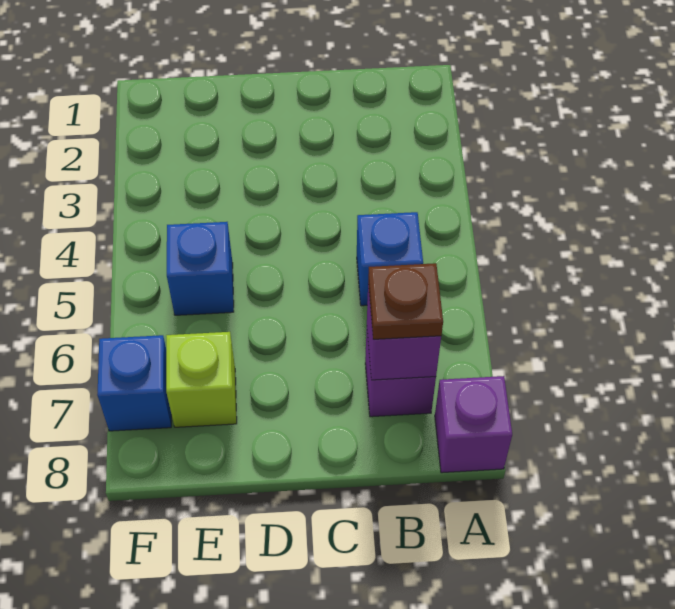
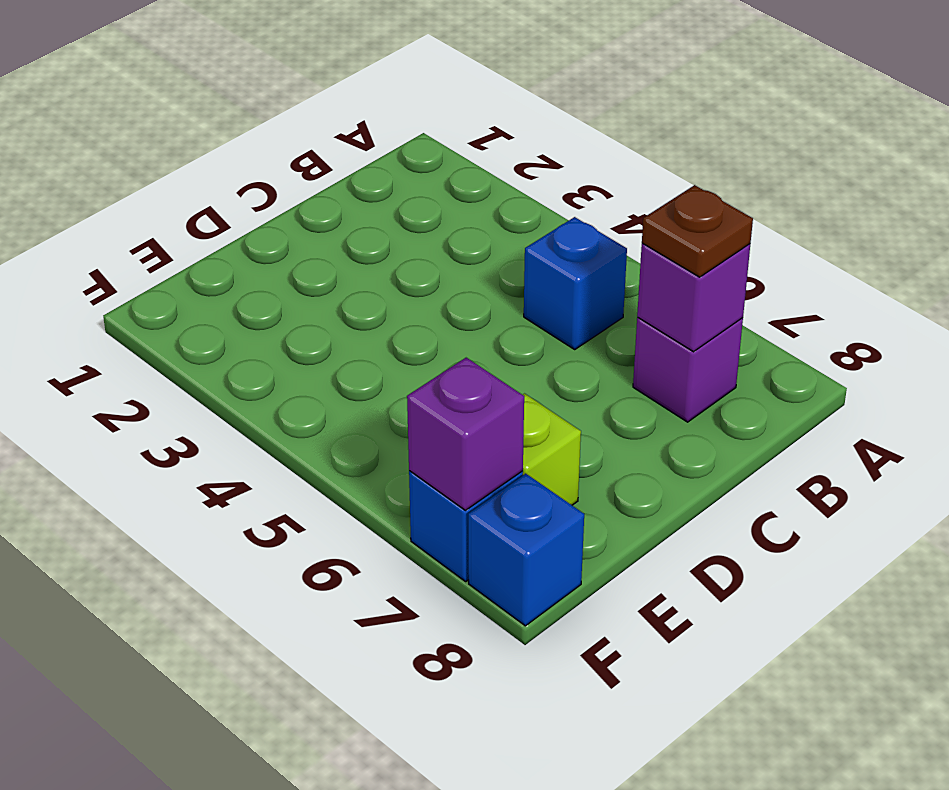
purple 1x1 brick [435,376,512,473] -> purple 1x1 brick moved to [407,358,524,510]
blue 1x1 brick [167,222,234,315] -> blue 1x1 brick moved to [468,474,584,626]

